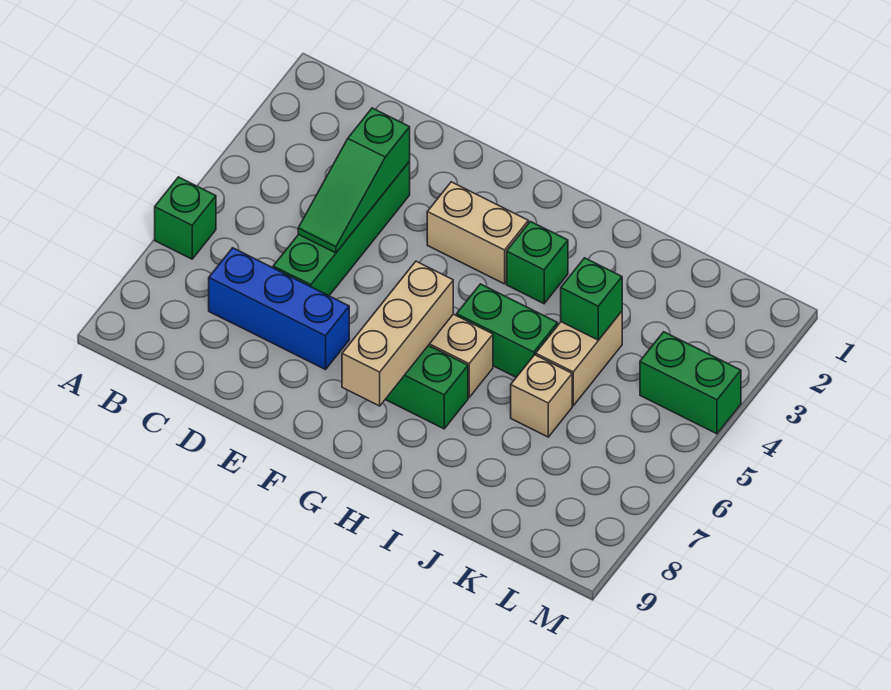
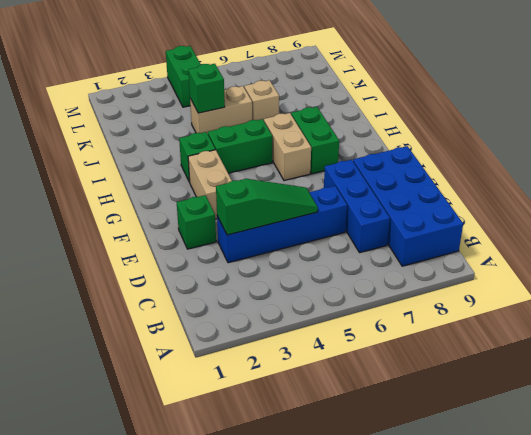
green 1x1 brick [155,177,216,259] -> green 1x1 brick moved to [177,195,216,249]
none -> blue 2x4 brick [353,146,463,266]
green 1x4 brick [273,161,410,296] -> blue 1x4 brick [217,186,347,263]
tan 1x3 brick [342,261,453,406] -> none
green 1x2 brick [457,284,558,377] -> green 1x2 brick turned to [208,119,272,173]

